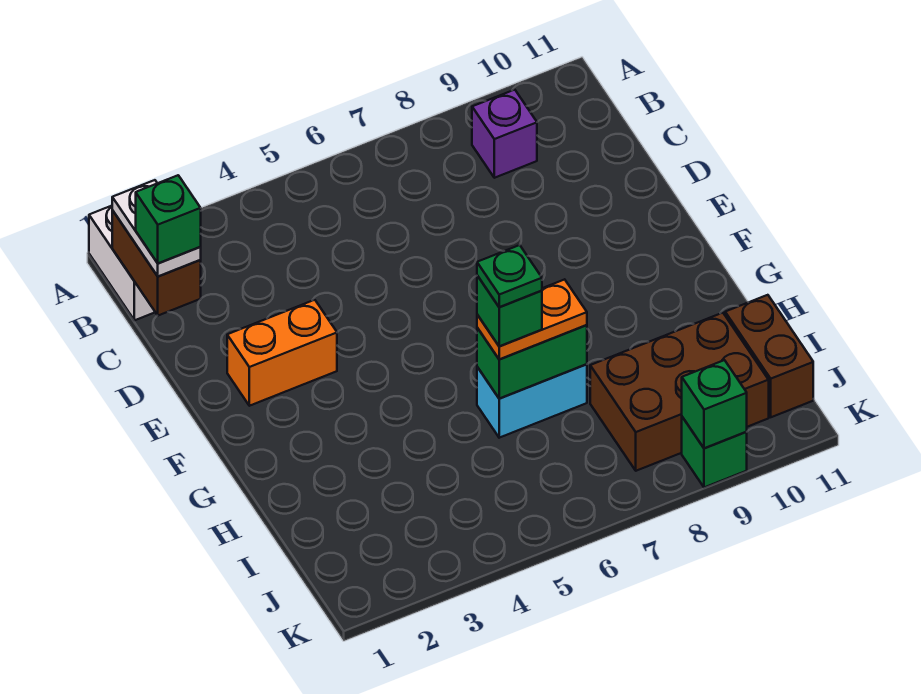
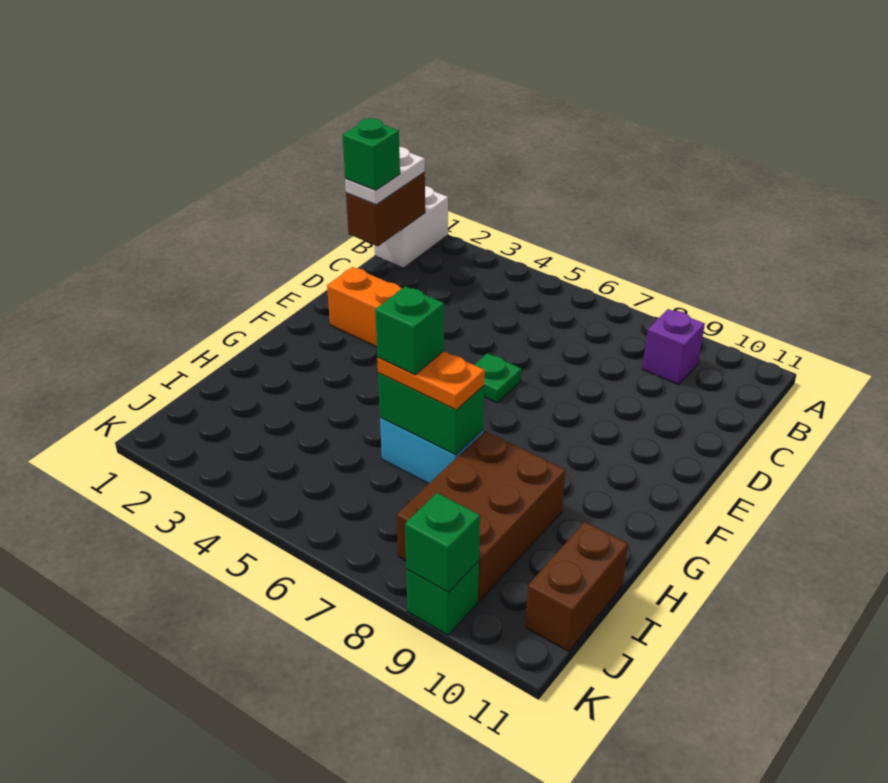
green 1x1 plate [477,245,542,307] -> green 1x1 plate moved to [474,353,521,403]
brown 2x3 brick [590,313,769,471] -> brown 2x3 brick turned to [397,431,565,601]

